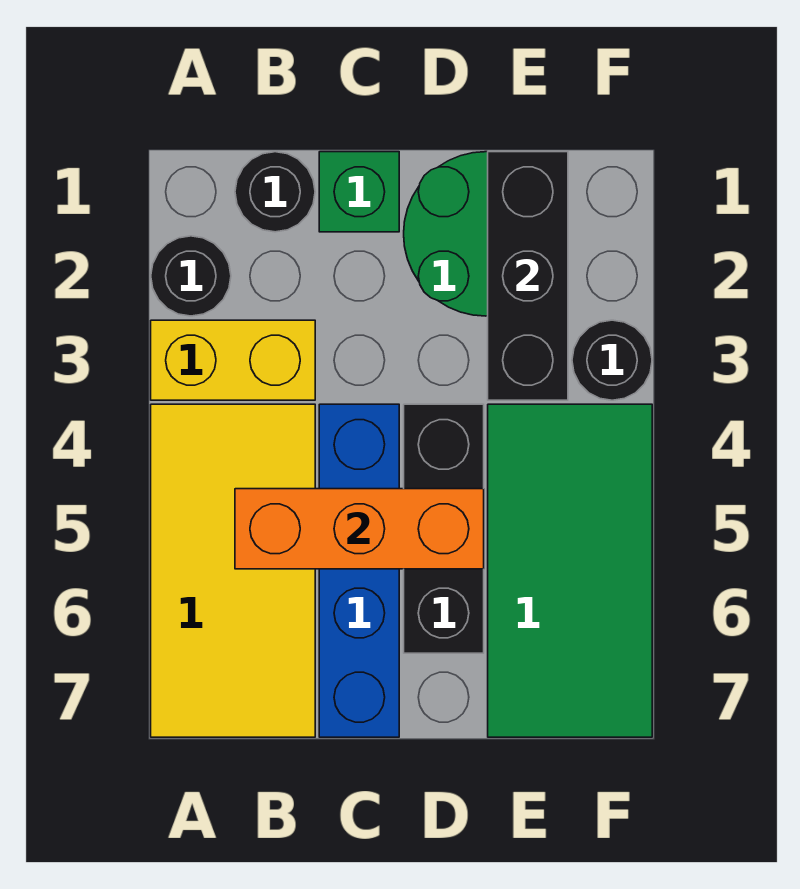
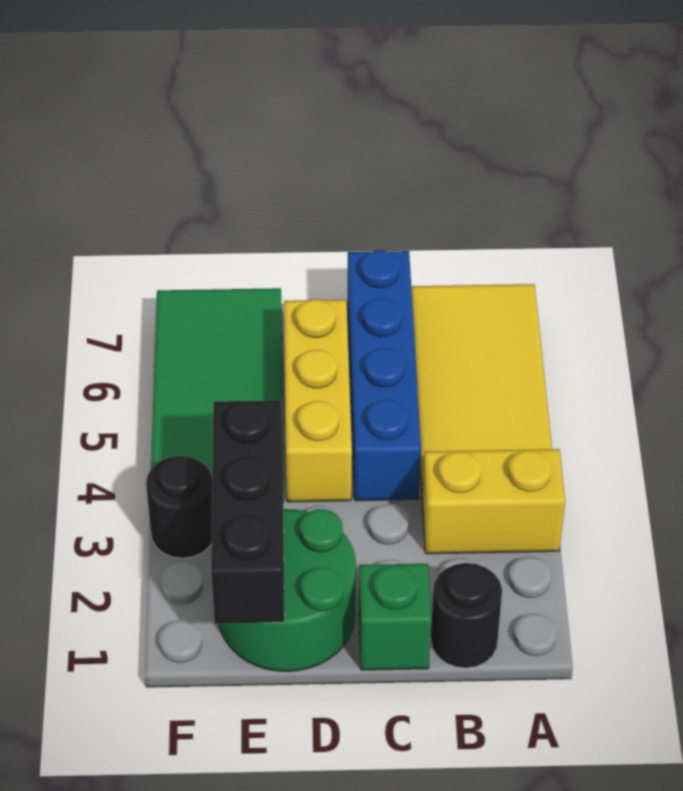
black 1x1 round brick [151,236,231,316] -> none
orange 1x3 brick [235,489,484,569] -> none
black 1x3 brick [404,404,484,653] -> yellow 1x3 brick [284,299,352,502]

